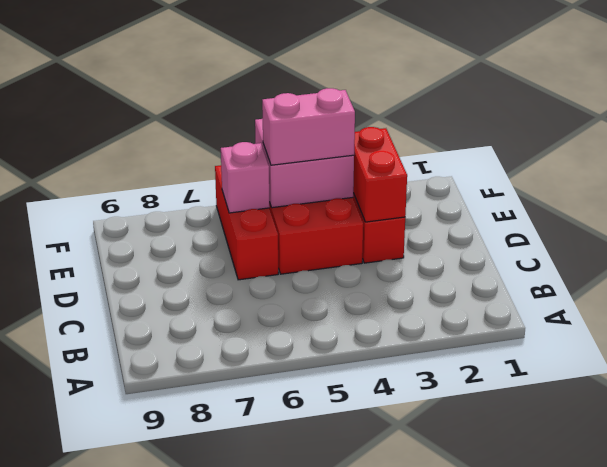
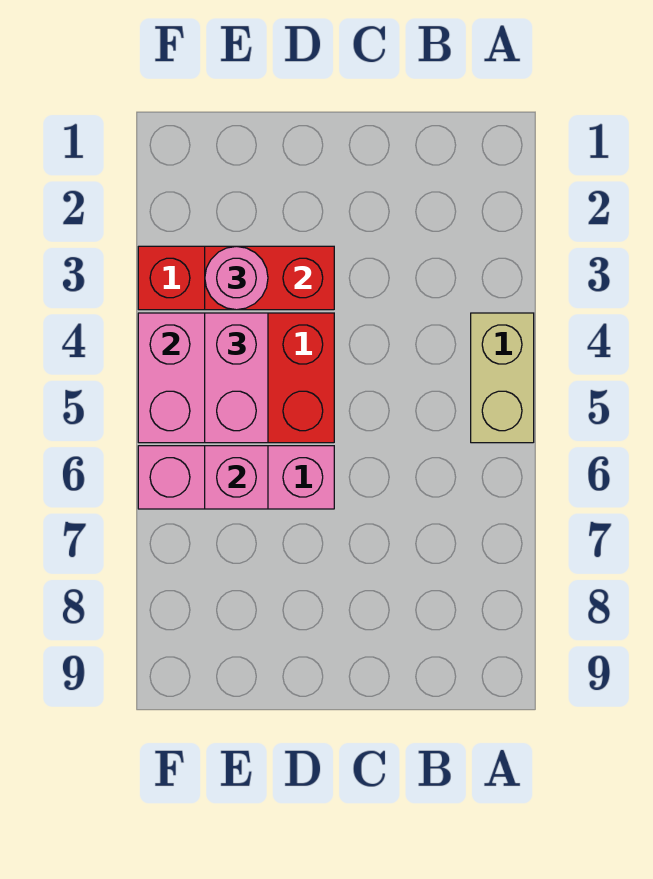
none -> tan 1x2 brick [471,313,534,443]
red 1x3 brick [215,165,278,280] -> pink 1x3 brick [138,446,334,509]
none -> pink 1x1 round brick [205,246,268,310]

